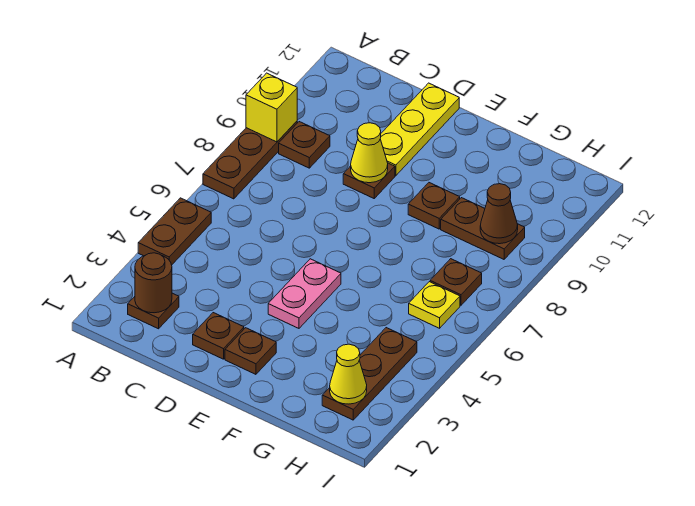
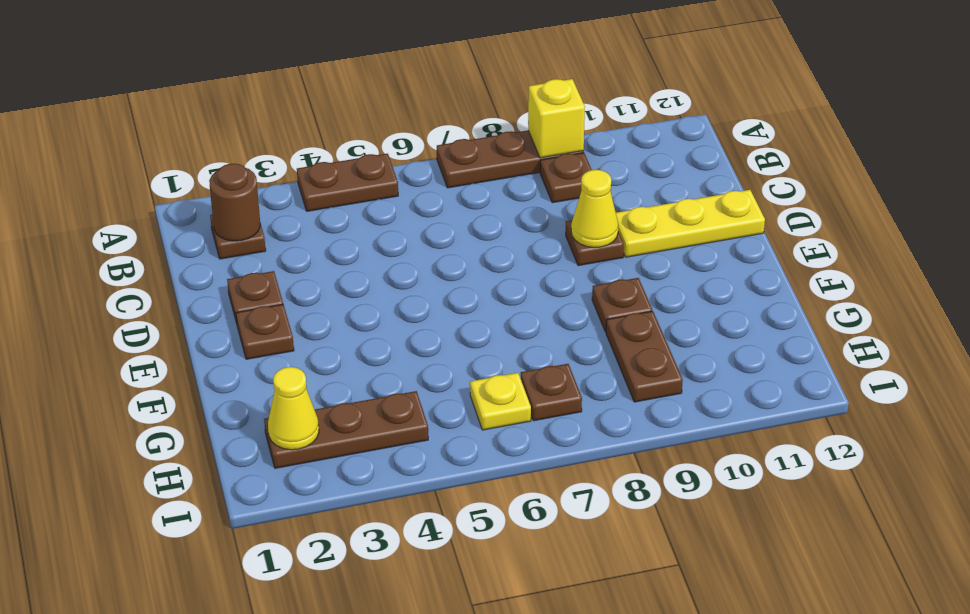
pink 1x2 plate [268,259,341,328] -> none
brown 1x1 cone [480,184,518,244] -> none

